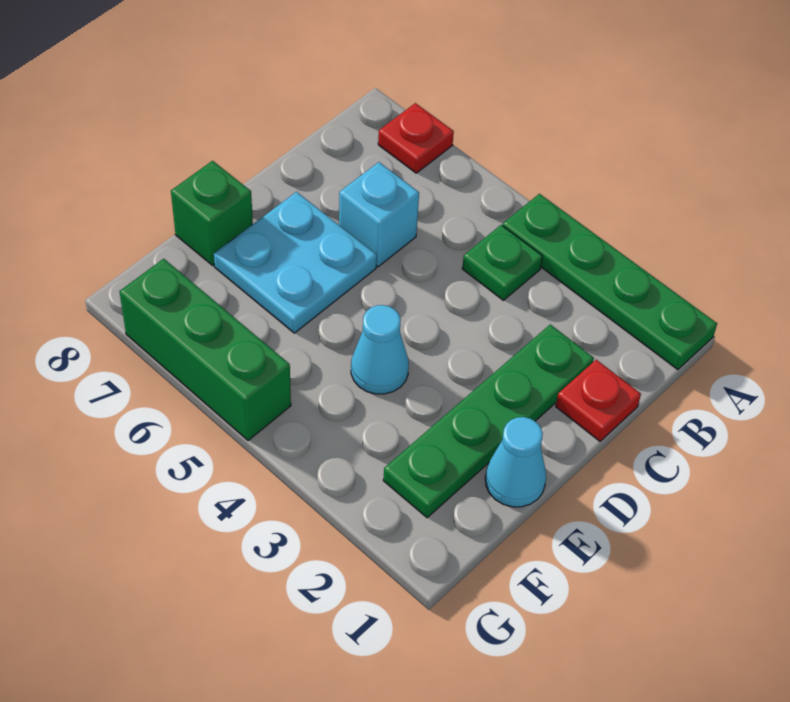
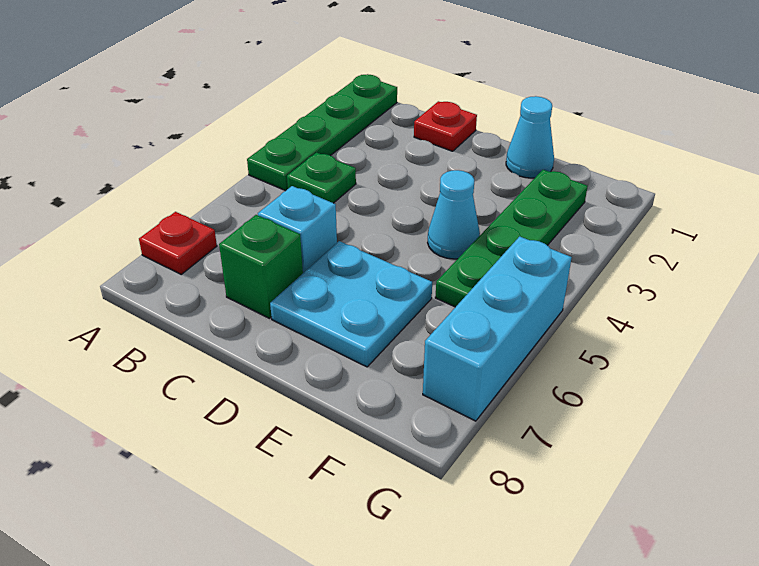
green 1x4 plate [383,324,594,518] -> green 1x4 plate turned to [435,170,588,307]
green 1x1 brick [171,161,253,266] -> green 1x1 brick moved to [219,215,303,318]
green 1x3 brick [119,259,291,441] -> cyan 1x3 brick [423,236,572,421]

